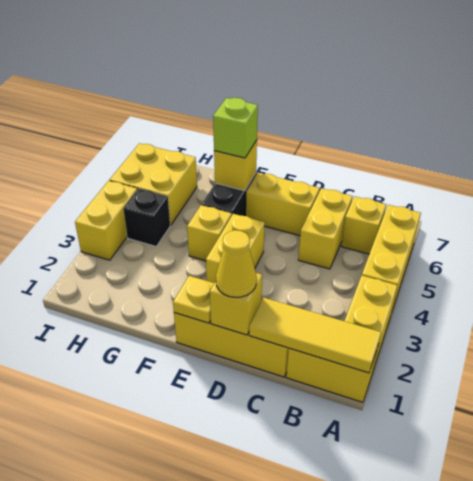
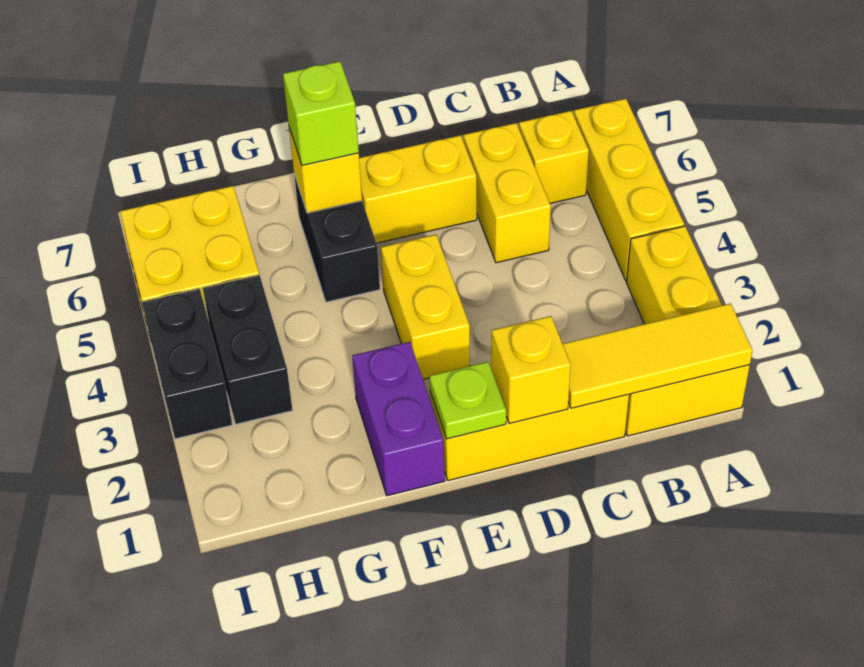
yellow 1x1 cone [216,230,257,297] -> none
yellow 1x1 plate [173,276,214,323] -> lime 1x1 plate [429,362,506,439]
none -> purple 1x2 brick [352,342,445,496]
yellow 1x1 brick [187,205,232,261] -> none
black 1x1 brick [123,189,170,246] -> black 1x2 brick [203,275,292,424]
yellow 1x2 brick [75,181,137,260] -> black 1x2 brick [142,289,232,439]

